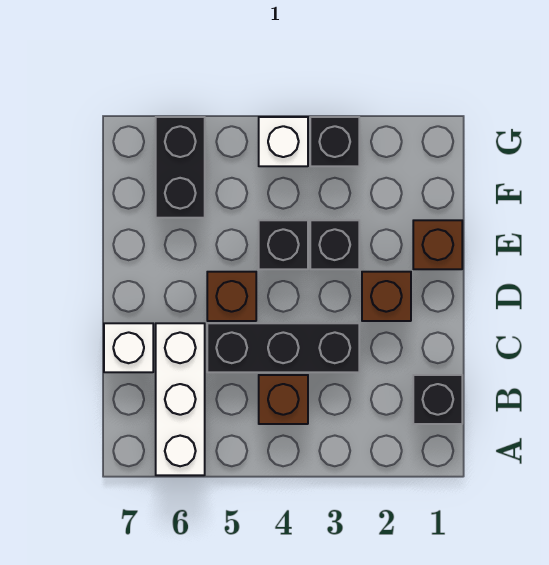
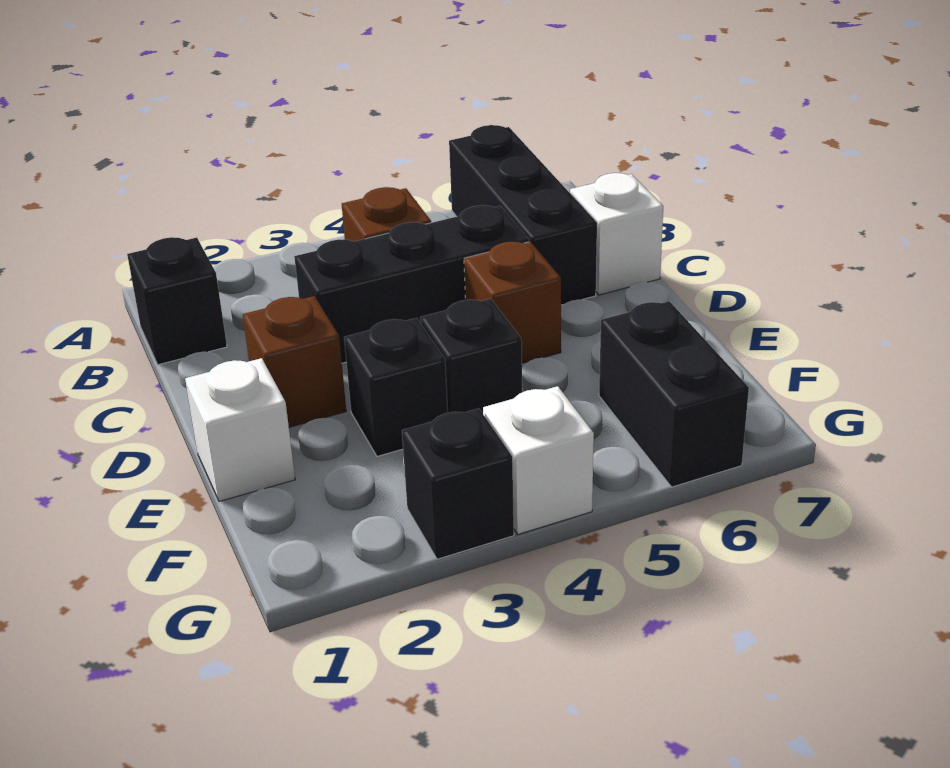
white 1x3 brick [156,323,205,475] -> black 1x3 brick [449,125,597,305]
brown 1x1 brick [413,220,462,269] -> white 1x1 brick [185,358,295,501]

